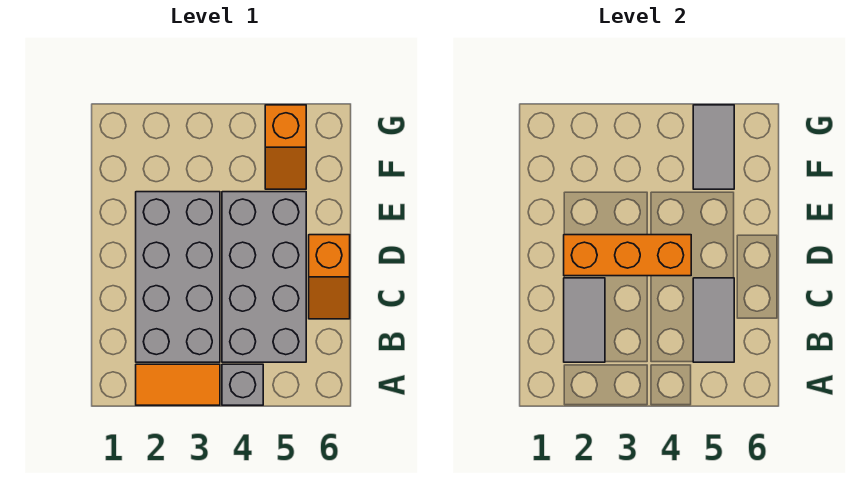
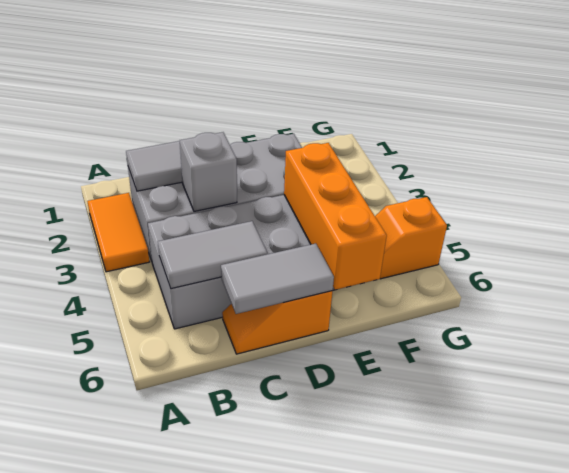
grey 1x1 brick [222,364,263,405] -> grey 1x1 brick moved to [180,132,237,211]
orange 1x3 brick [564,235,691,276] -> orange 1x3 brick moved to [284,143,387,290]
grey 1x2 tile [693,105,734,189] -> grey 1x2 tile moved to [221,244,334,314]

